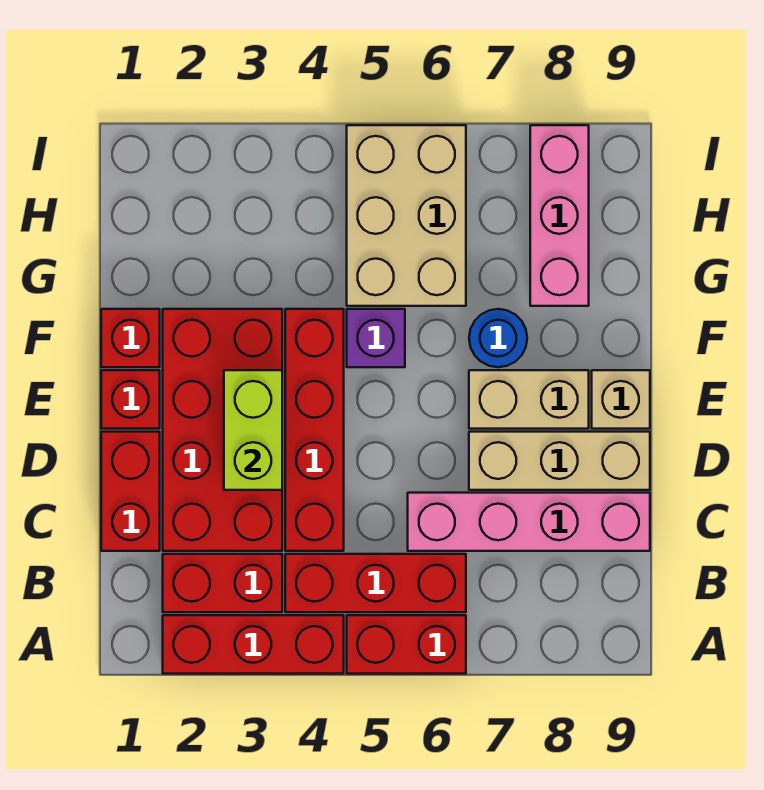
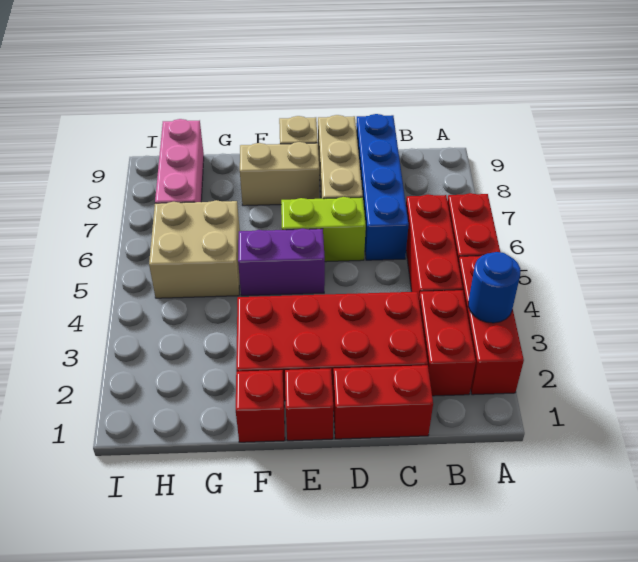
red 1x4 brick [285,309,344,551] -> none
pink 1x4 brick [408,493,650,551] -> blue 1x4 brick [356,114,408,260]
lime 1x2 brick [224,370,282,490] -> lime 1x2 brick moved to [281,197,366,262]
tan 1x2 brick [469,370,589,429] -> tan 1x2 brick turned to [240,142,319,206]
purple 1x1 brick [347,309,405,367] -> purple 1x2 brick [238,229,325,296]
blue 1x1 round brick [469,309,527,367] -> blue 1x1 round brick moved to [468,252,520,323]
tan 2x3 brick [347,125,466,306] -> tan 2x2 brick [149,200,240,298]
pink 1x3 brick [530,125,589,306] -> pink 1x3 brick turned to [155,119,204,203]

